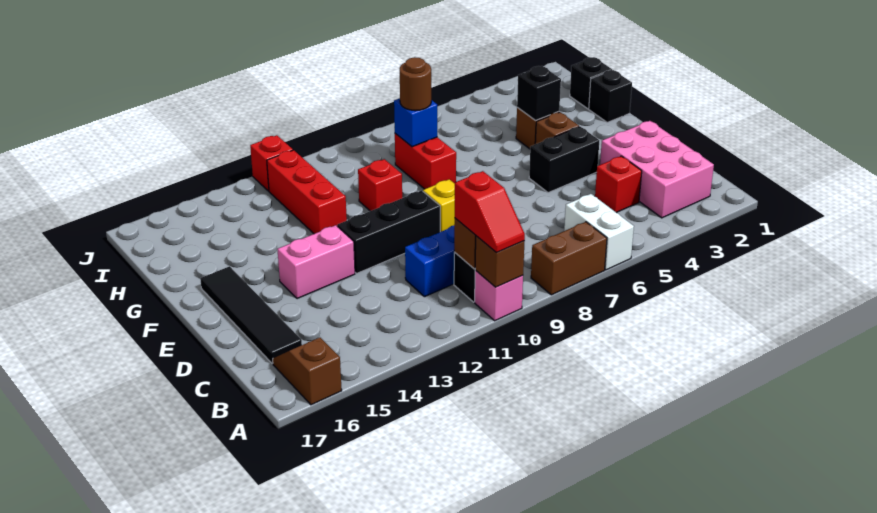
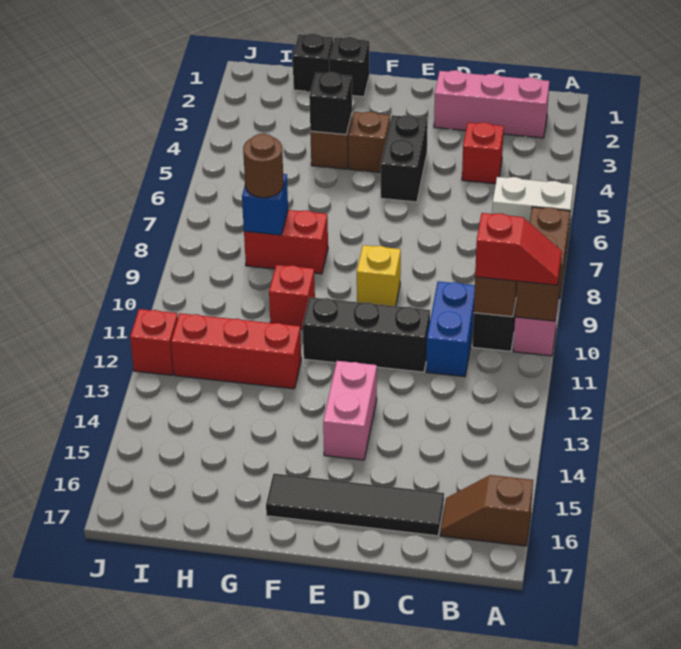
pink 2x3 brick [600,121,714,218] -> pink 1x3 brick [434,70,549,138]
black 1x3 brick [337,190,440,274] -> black 1x3 brick turned to [303,297,430,372]

